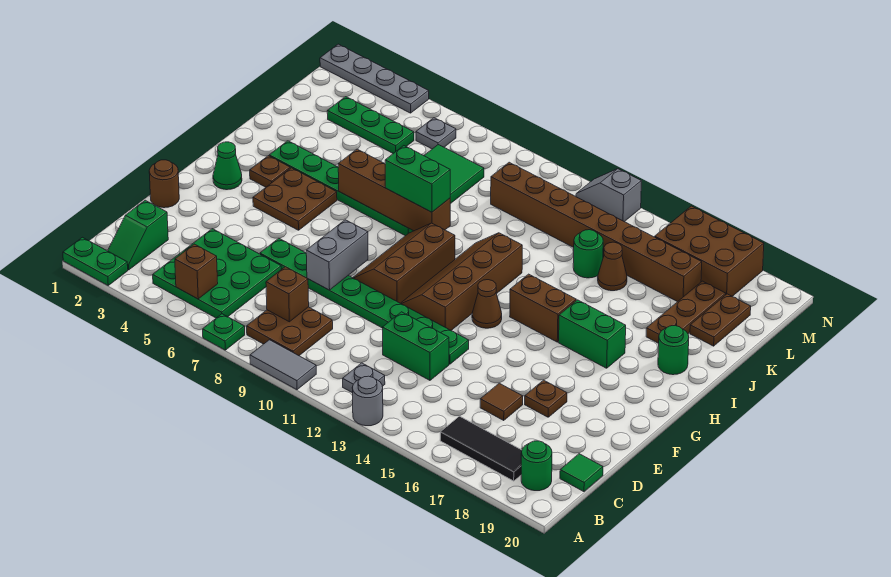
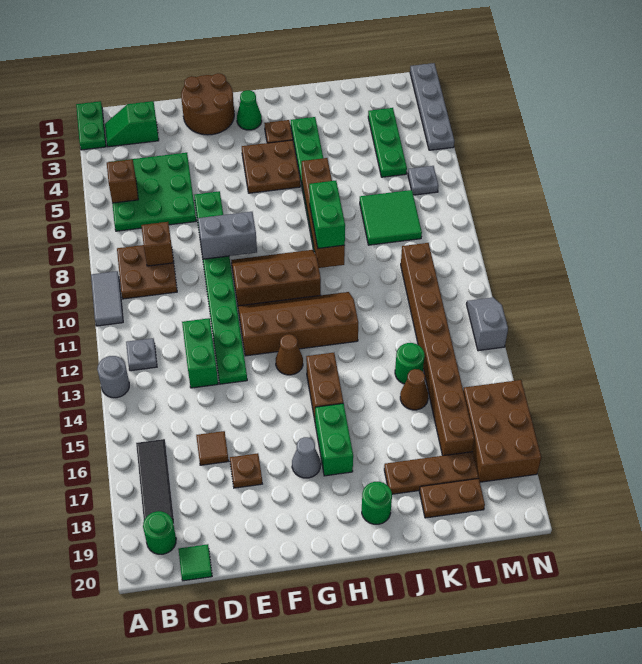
green 1x1 plate [203,314,245,350] -> none
brown 1x1 round brick [149,160,179,208] -> brown 2x2 round brick [181,73,234,135]
none -> grey 1x1 cone [292,437,321,478]

